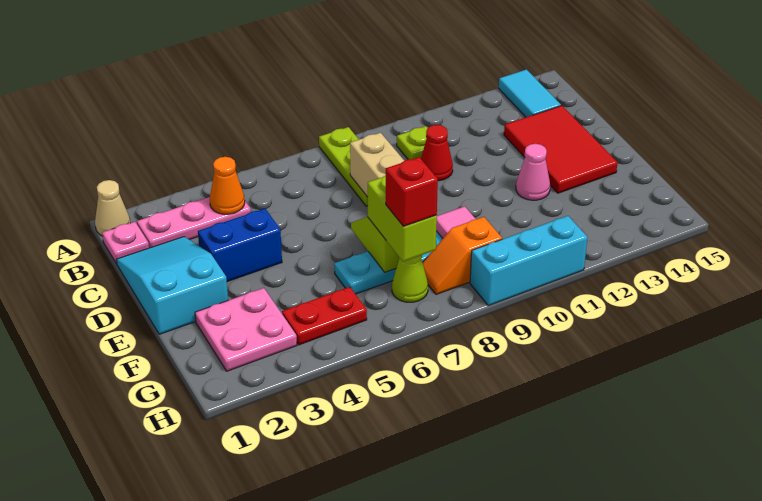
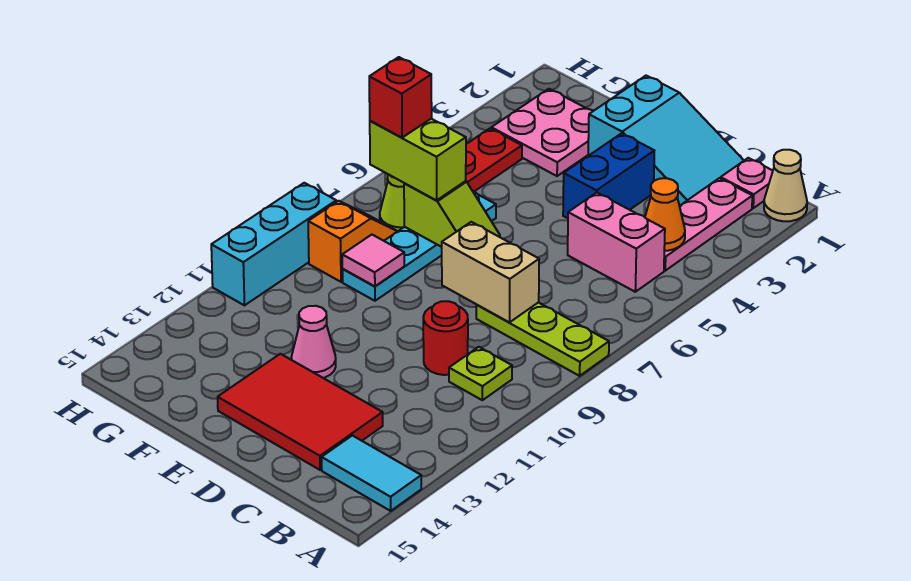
none -> pink 1x2 brick [568,193,665,292]
red 1x1 cone [421,125,453,181] -> red 1x1 round brick [423,301,468,375]

